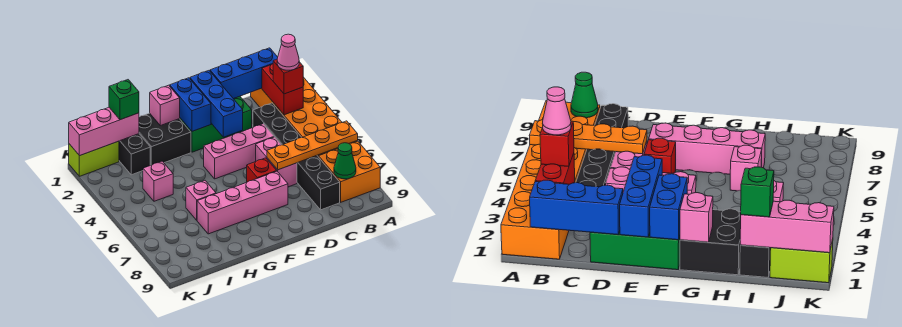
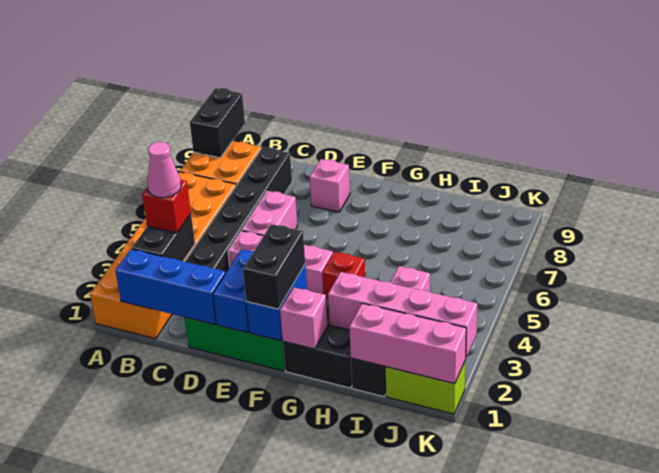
orange 1x4 plate [267,121,358,170] -> none
none -> black 1x2 brick [190,88,245,158]
red 1x2 brick [262,64,303,115] -> black 1x2 brick [132,214,195,261]
green 1x1 cone [334,143,356,179] -> none
blue 1x3 brick [190,71,243,137] -> blue 1x2 brick [213,249,254,333]
red 1x1 brick [247,158,276,182] -> red 1x1 brick moved to [323,252,365,300]
pink 1x4 brick [197,171,288,234] -> pink 1x4 brick moved to [328,272,477,357]
none -> black 1x2 brick [243,224,305,309]
pink 1x1 brick [186,181,216,220] -> pink 1x1 brick moved to [310,159,350,212]
green 1x1 brick [109,80,139,120] -> none

